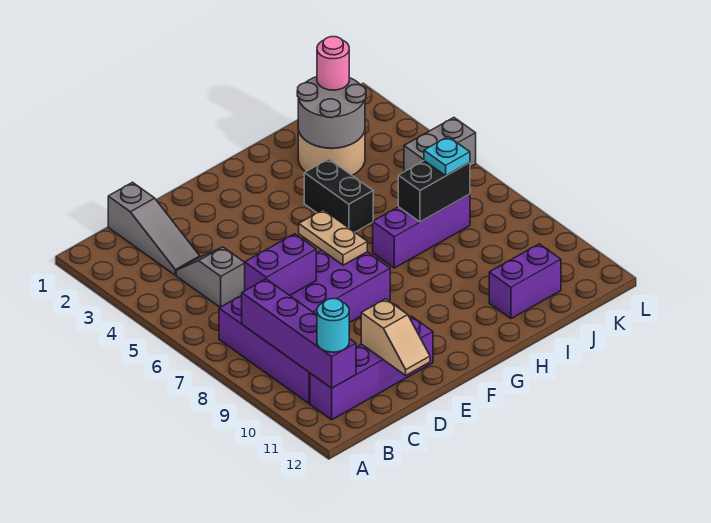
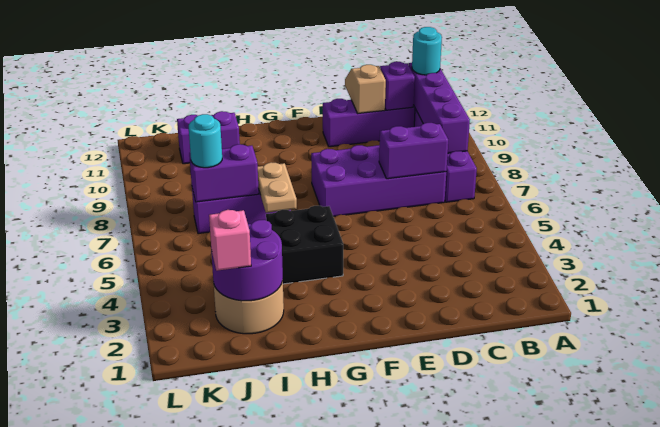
grey 1x3 slope [108,182,200,275] -> none
grey 1x2 slope [176,247,245,307] -> none
none -> purple 1x1 brick [380,62,415,110]
tan 1x2 plate [299,210,367,265] -> tan 1x2 plate moved to [258,162,297,213]
black 1x2 brick [304,159,373,232] -> black 2x2 brick [266,206,343,284]
grey 2x2 round brick [297,77,366,148] -> purple 2x2 round brick [211,220,283,301]
black 1x2 brick [398,161,470,222] -> purple 1x2 brick [189,144,259,202]
pink 1x1 round brick [317,37,349,90] -> pink 1x1 brick [209,210,251,271]
cyan 1x1 plate [424,137,470,176] -> cyan 1x1 round brick [189,114,222,168]
grey 1x2 brick [404,118,476,172] -> none

